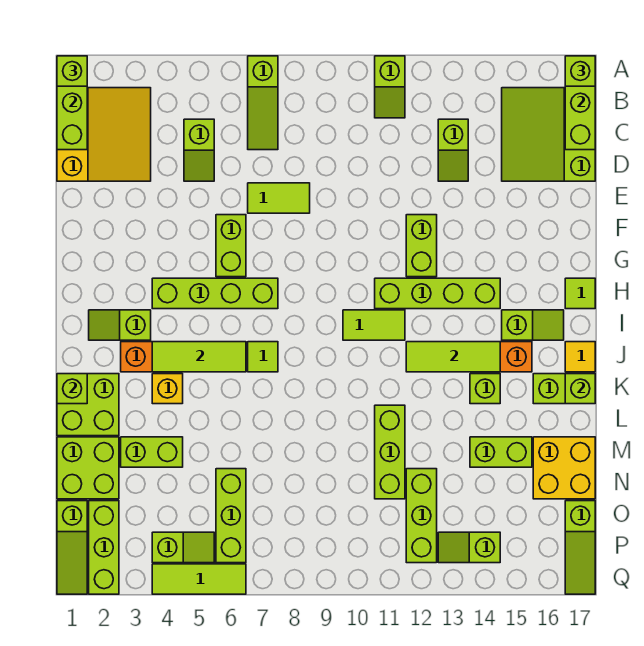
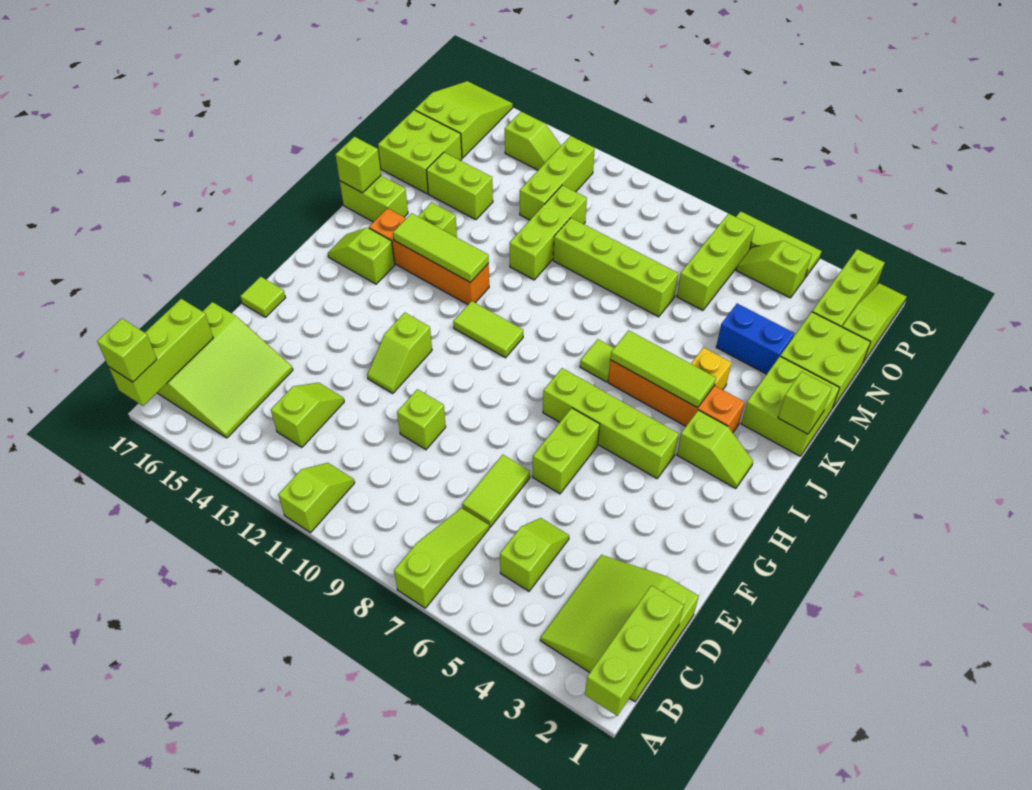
lime 1x1 brick [57,56,87,86] -> lime 1x1 brick moved to [397,389,446,450]
yellow 3x3 slope [57,88,151,181] -> lime 3x3 slope [540,555,699,702]
lime 1x2 tile [248,183,310,213] -> lime 1x2 tile turned to [462,455,530,527]
lime 1x2 brick [406,215,437,277] -> lime 1x2 slope [367,313,432,393]
lime 1x4 brick [375,278,500,309] -> lime 1x4 brick moved to [553,218,678,317]
lime 1x1 tile [565,278,595,309] -> lime 1x1 tile moved to [240,277,286,317]
yellow 1x1 tile [565,342,595,372] -> none
lime 1x2 brick [121,437,183,467] -> blue 1x2 brick [716,304,794,374]
yellow 2x2 brick [533,437,595,499] -> lime 2x2 brick [378,110,462,194]
lime 1x3 slope [565,501,595,594] -> lime 2x3 slope [415,81,513,158]

